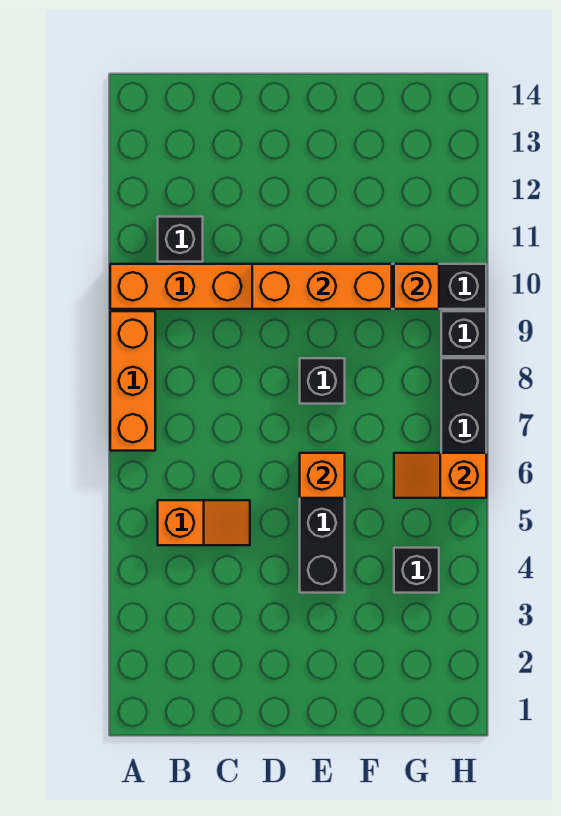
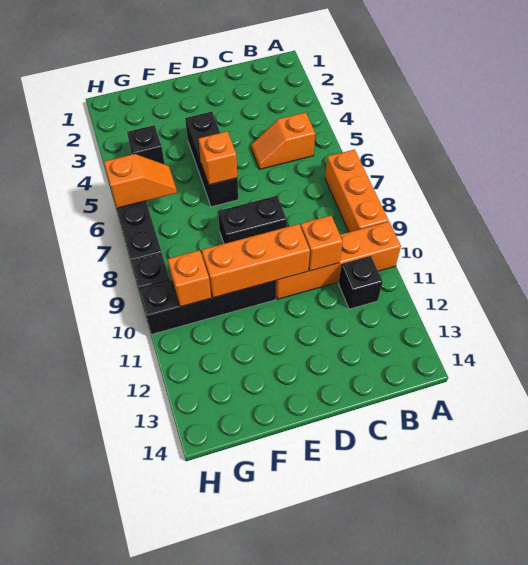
none -> orange 1x1 brick [301,216,343,271]
black 1x1 brick [300,358,345,404] -> black 1x2 brick [218,196,287,244]

